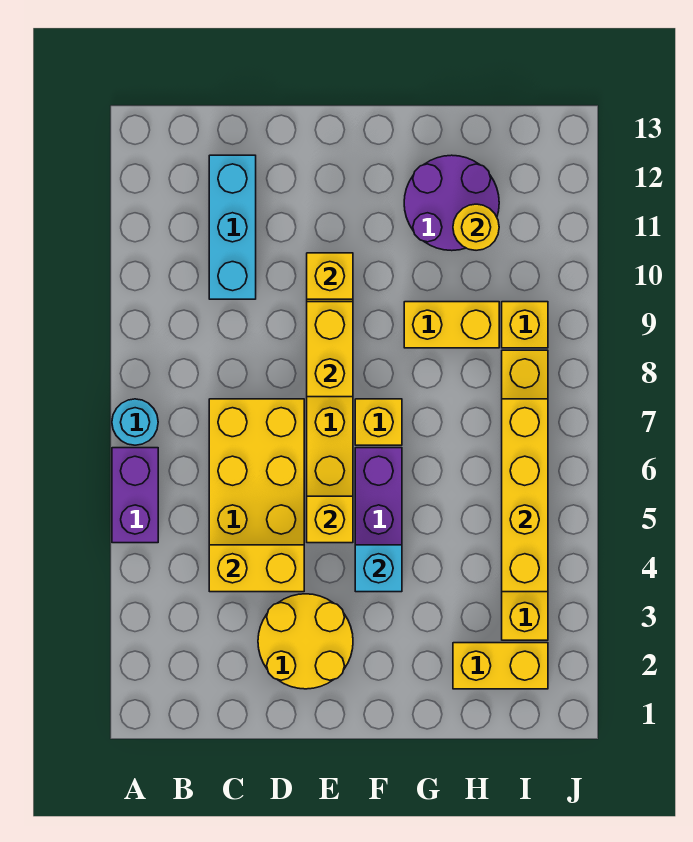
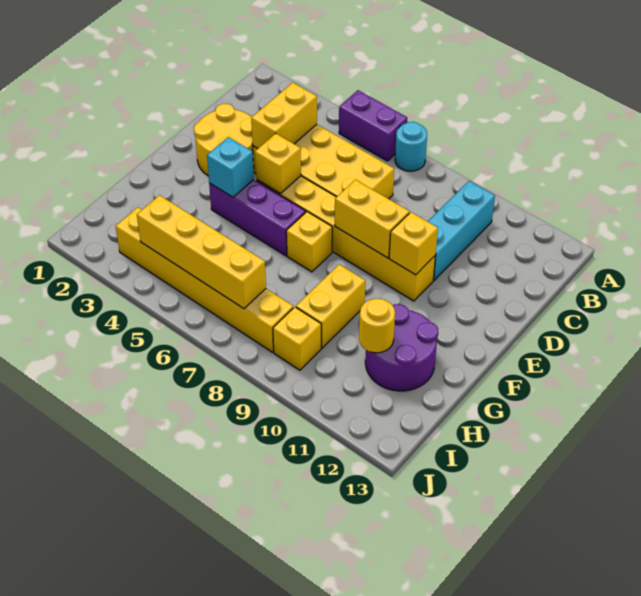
cyan 1x3 brick [209,155,256,299] -> cyan 1x3 brick turned to [428,181,495,280]
yellow 1x2 brick [453,643,548,689] -> none

